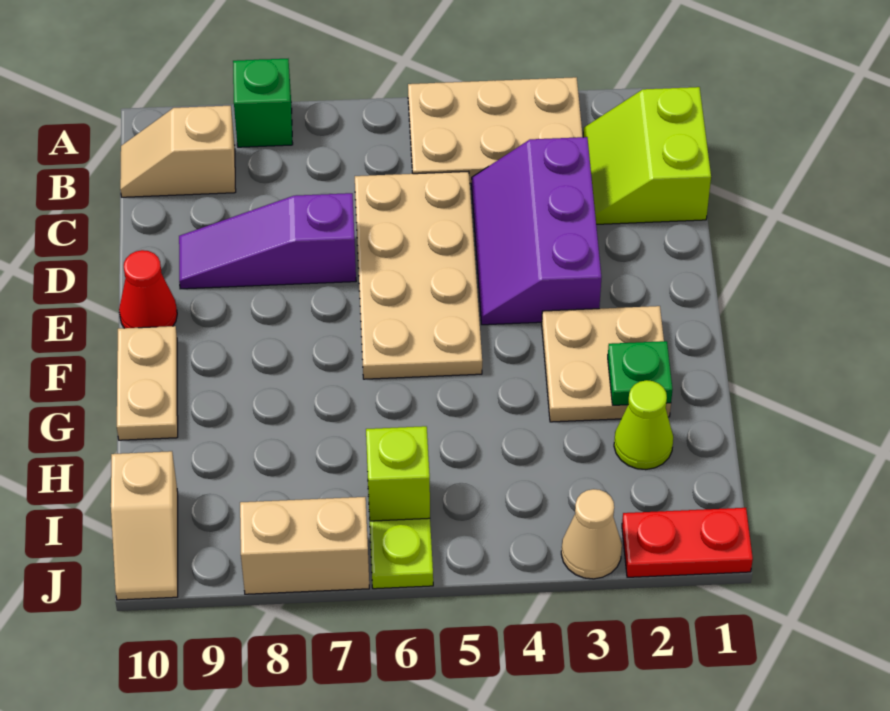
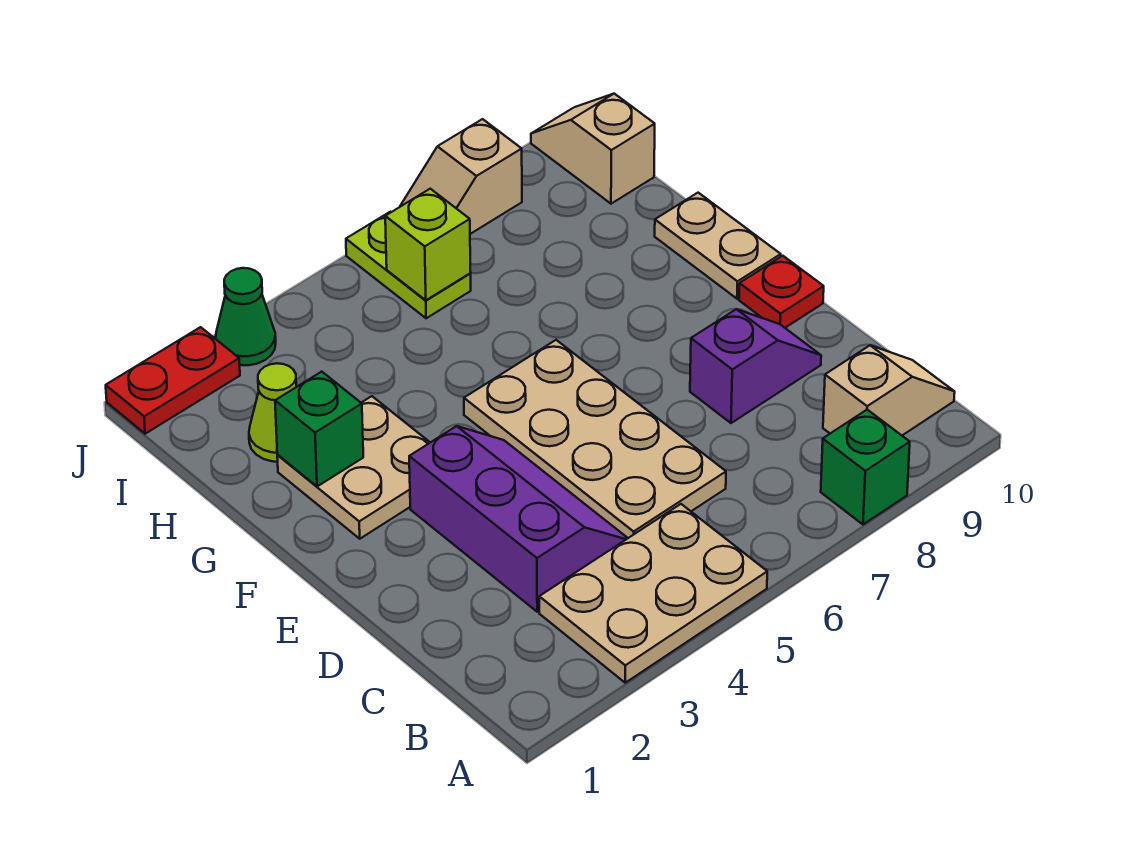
lime 2x2 slope [583,87,711,224] -> none
purple 1x3 slope [179,193,356,289] -> purple 1x2 slope [690,309,821,423]
red 1x1 cone [119,250,177,328] -> red 1x1 plate [739,256,824,328]
green 1x1 plate [608,341,673,405] -> green 1x1 brick [275,372,363,486]
tan 1x1 cone [561,489,622,579] -> green 1x1 cone [216,268,276,365]
tan 1x2 brick [240,497,369,594] -> tan 1x2 slope [400,119,522,234]

